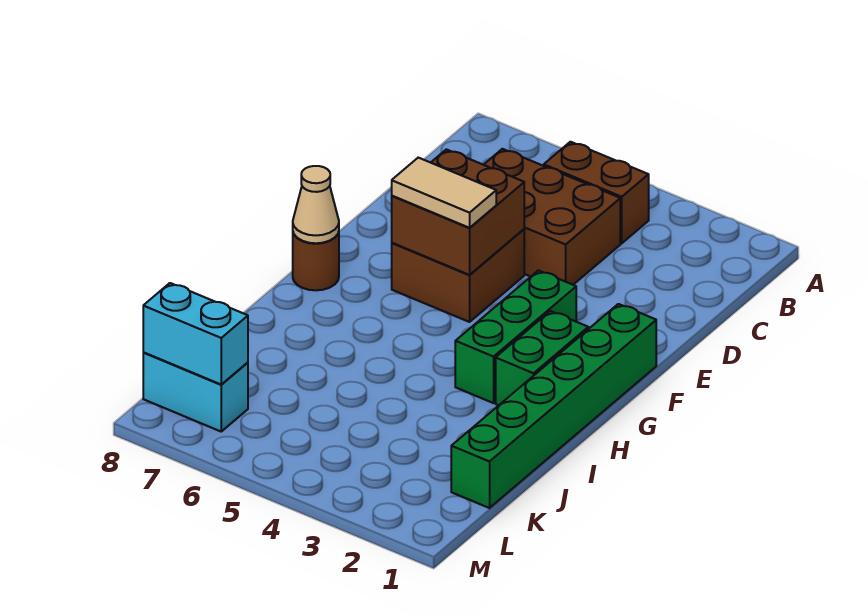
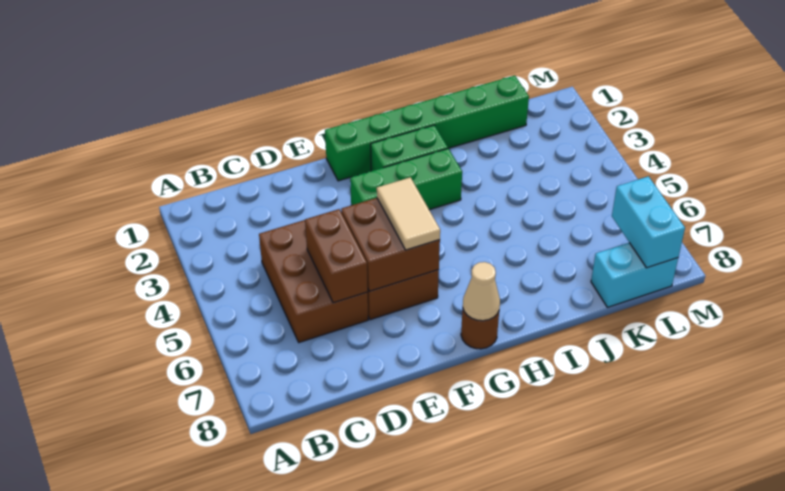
brown 1x2 brick [544,142,649,243] -> brown 1x2 brick moved to [305,209,368,303]
cyan 1x2 brick [143,352,248,431] -> cyan 1x2 brick turned to [591,243,678,307]

